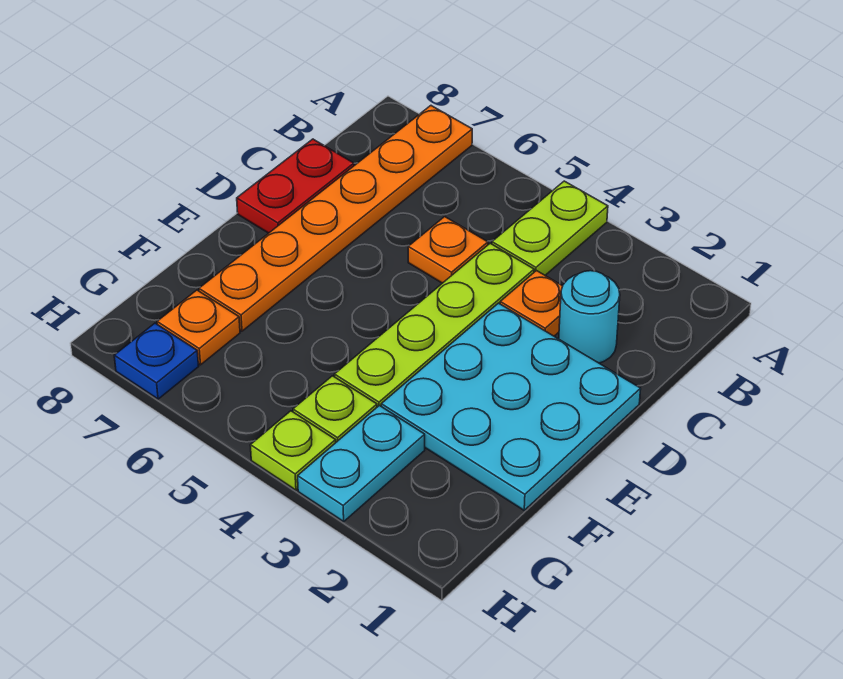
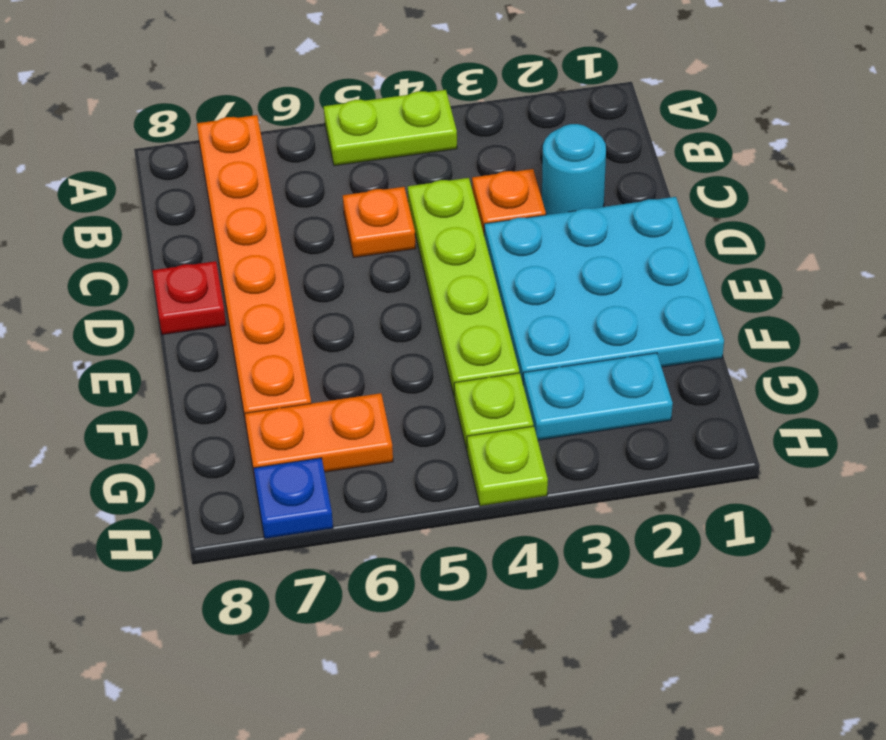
lime 1x2 plate [492,181,608,275] -> lime 1x2 plate turned to [324,90,457,166]
red 1x2 plate [237,139,354,233] -> red 1x1 plate [152,261,226,335]
cyan 1x2 plate [298,406,425,522] -> cyan 1x2 plate turned to [523,353,673,440]
orange 1x1 plate [157,290,240,365] -> orange 1x2 plate [245,393,393,478]

